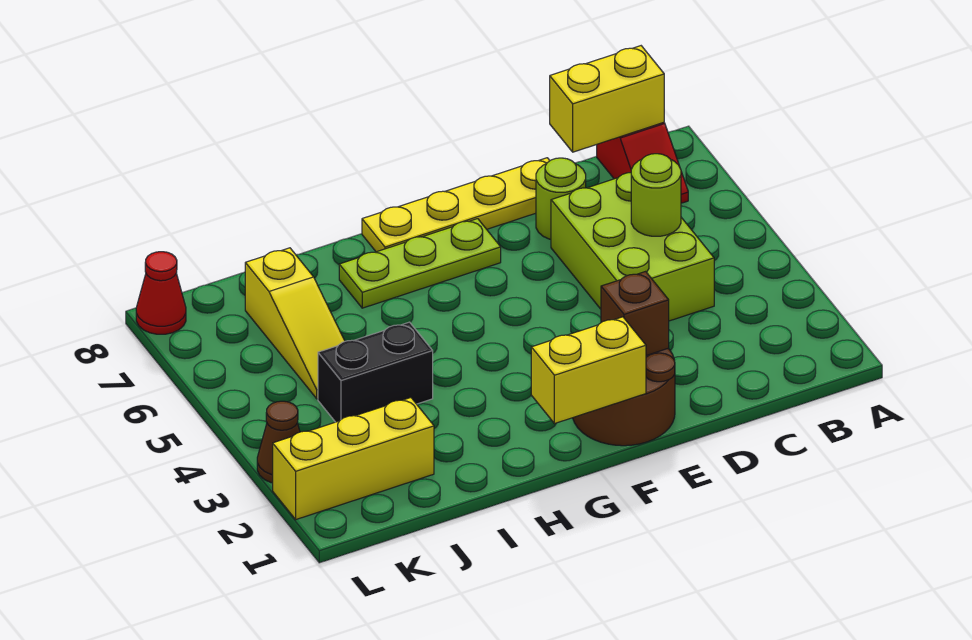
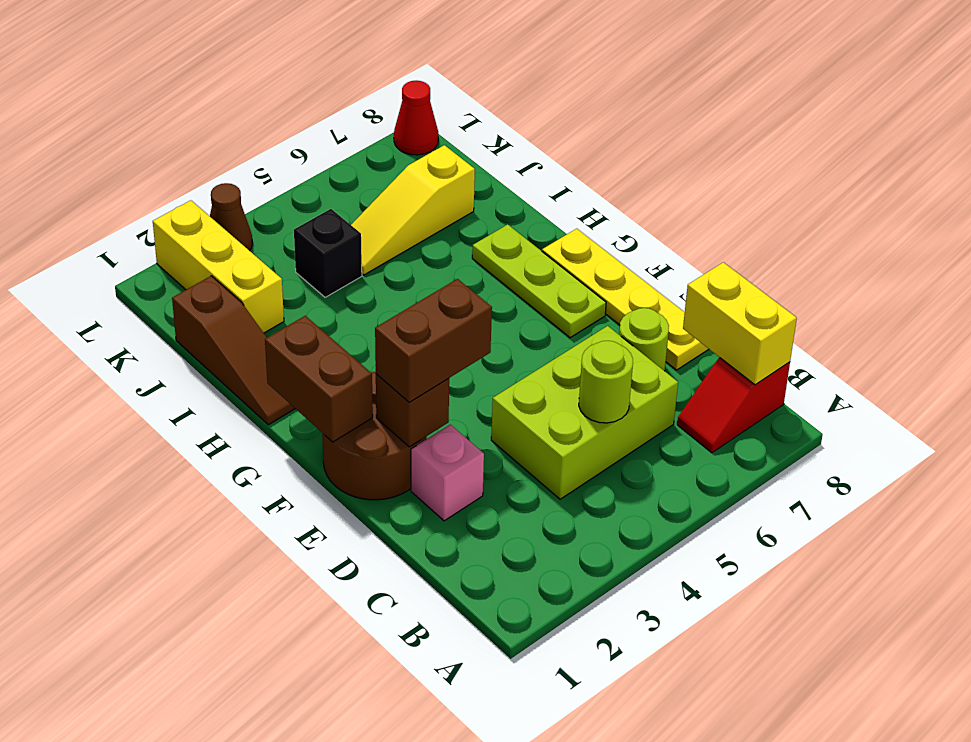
none -> pink 1x1 brick [411,425,484,521]
none -> brown 1x2 brick [375,279,492,402]
yellow 1x2 brick [531,317,646,424] -> brown 1x2 brick [265,316,373,442]
none -> brown 1x3 slope [172,276,295,425]
black 1x2 brick [318,322,433,422] -> black 1x1 brick [294,209,362,297]

